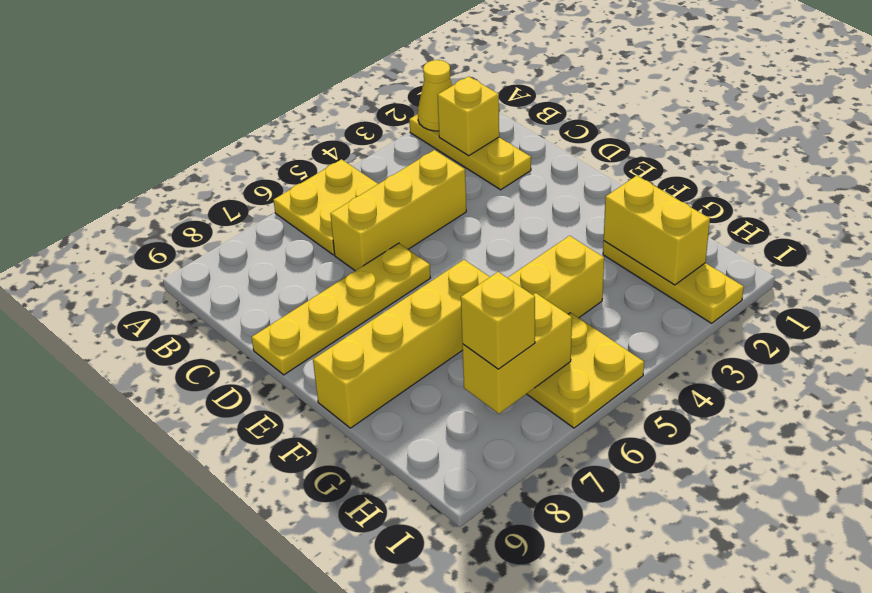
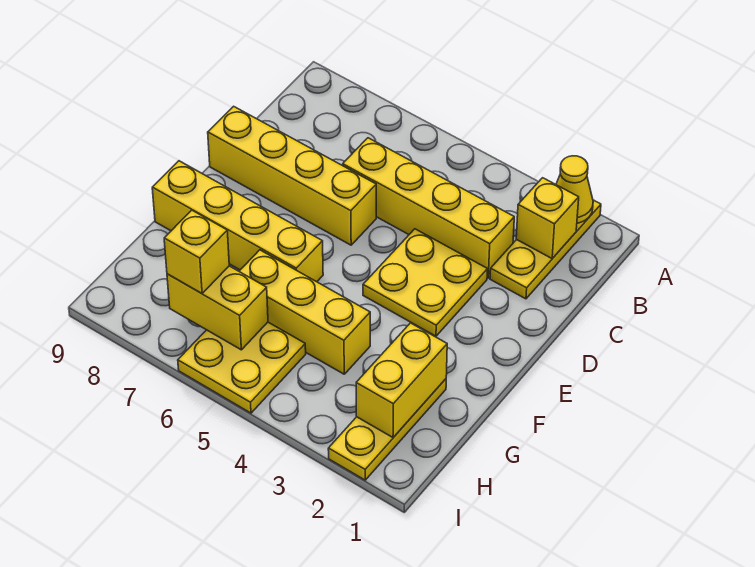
yellow 2x2 plate [274,159,378,255] -> yellow 2x2 plate moved to [363,229,488,336]
yellow 1x3 brick [331,150,466,271] -> yellow 1x4 brick [343,138,514,278]
yellow 1x4 plate [252,243,430,375] -> yellow 1x4 brick [208,106,376,245]

